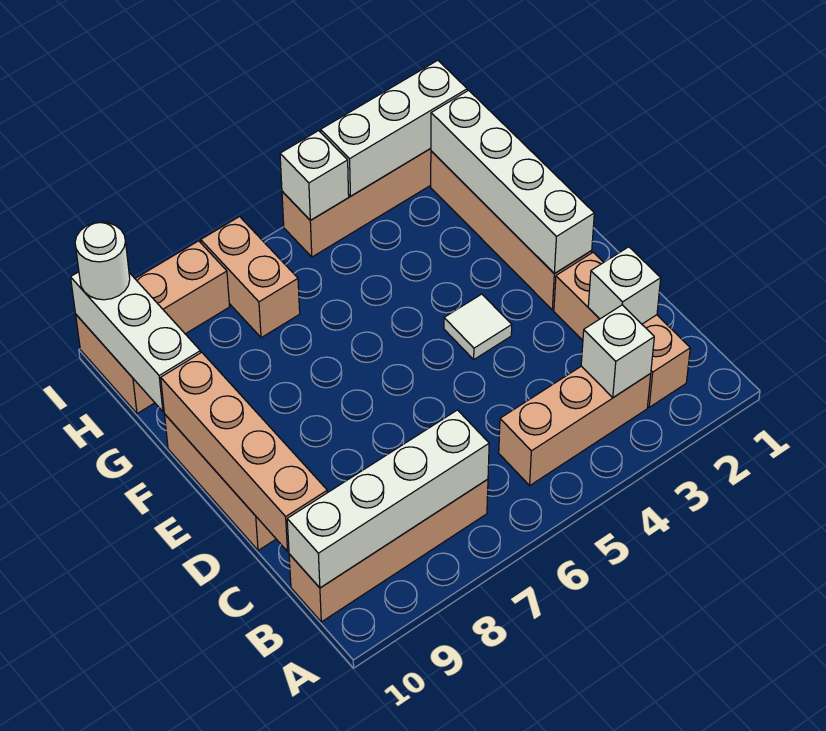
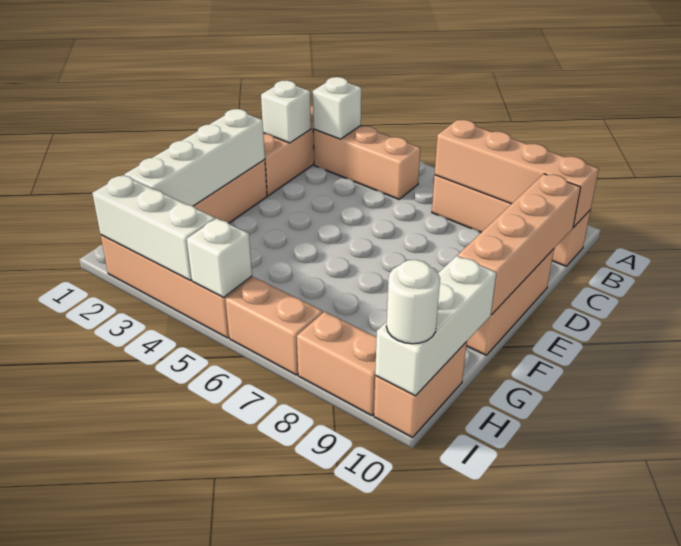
white 1x4 brick [287,410,489,588] -> tan 1x4 brick [435,120,599,227]
white 1x1 tile [444,294,512,359] -> none
tan 1x2 brick [201,217,300,338] -> tan 1x2 brick turned to [225,277,323,375]

